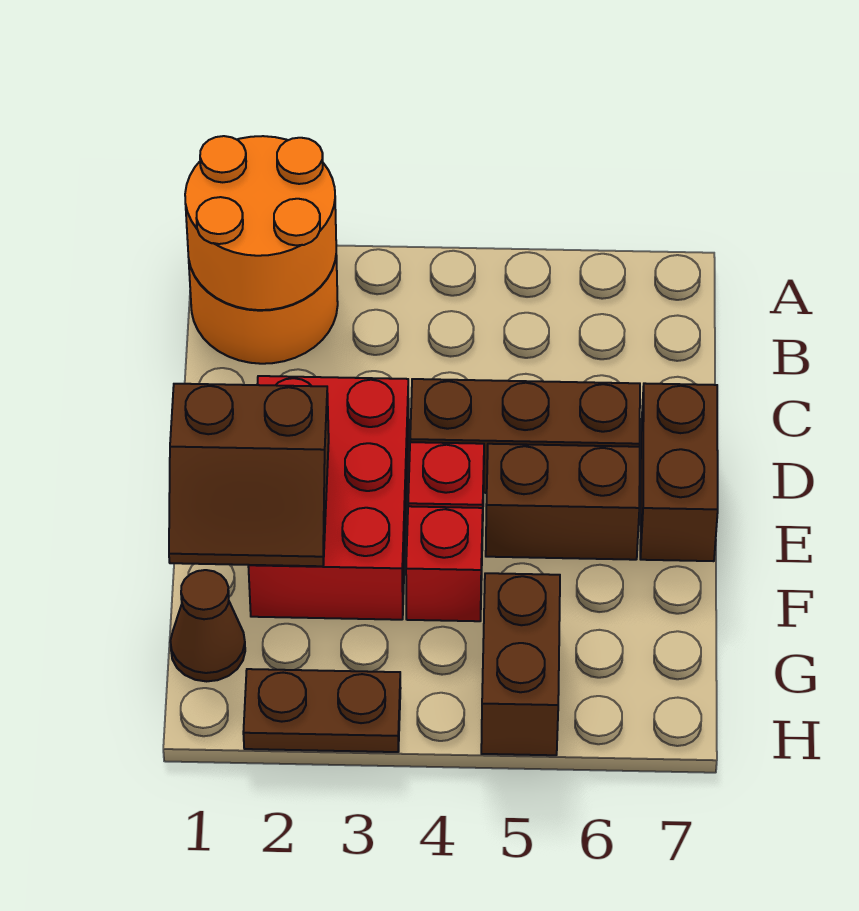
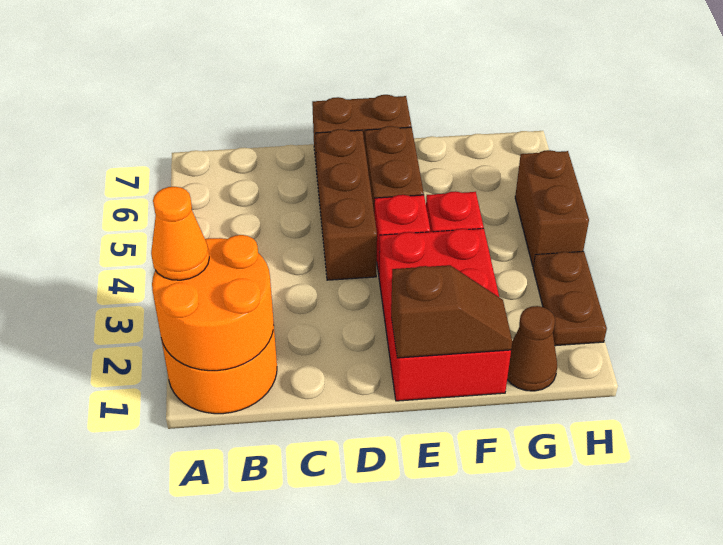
none -> orange 1x1 cone [151,187,209,280]
red 2x3 brick [248,376,409,620] -> red 2x3 brick turned to [379,228,511,401]
brown 2x2 slope [169,384,329,566] -> brown 1x2 slope [391,265,512,358]
brown 1x2 brick [481,573,560,755] -> brown 1x2 brick turned to [515,150,589,266]

